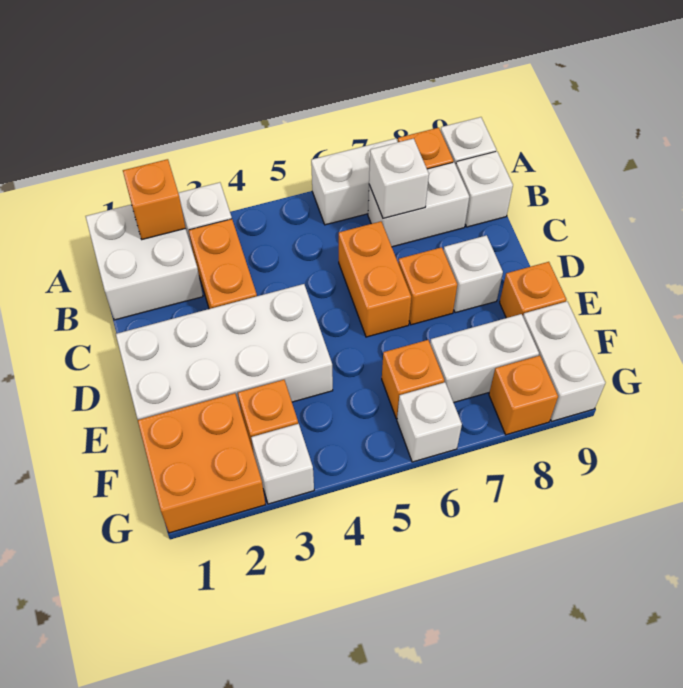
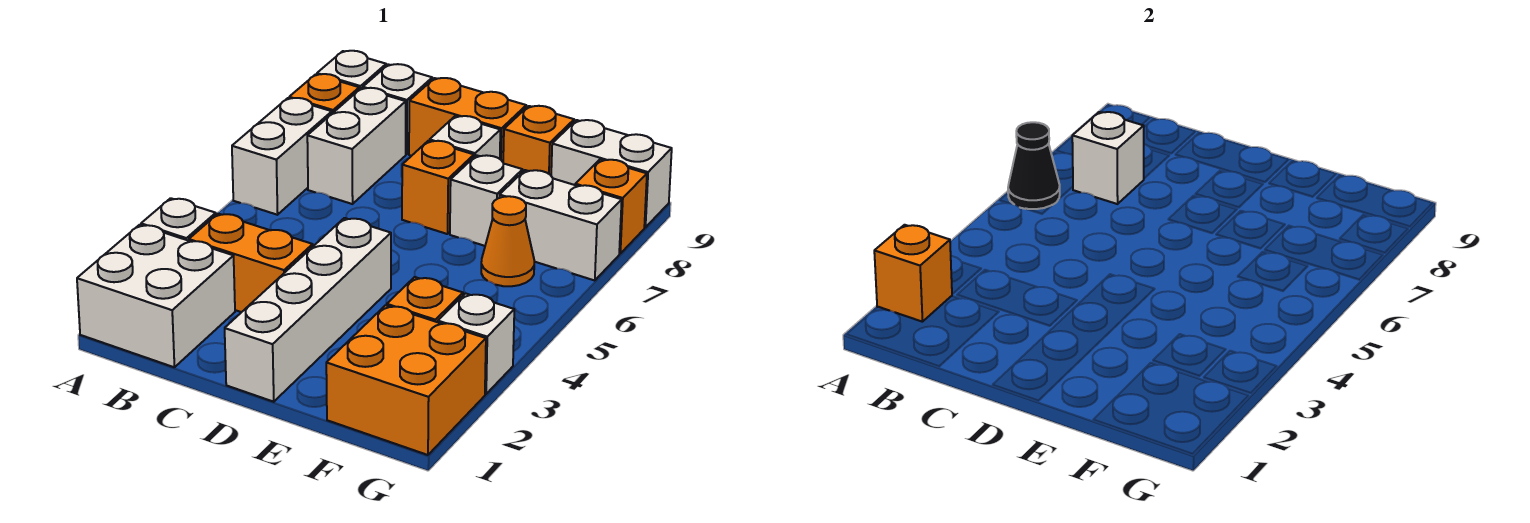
none -> black 1x1 cone [1008,122,1060,209]
orange 1x2 brick [339,221,411,337] -> orange 1x2 brick moved to [409,78,526,162]
white 2x4 brick [116,284,333,420] -> white 1x4 brick [225,218,391,402]
orange 1x1 brick [382,340,444,419] -> orange 1x1 cone [481,196,534,286]
white 1x2 brick [430,314,539,403] -> white 1x2 brick turned to [499,170,622,280]
white 1x1 brick [397,382,462,462] -> white 1x1 brick moved to [450,155,523,246]

